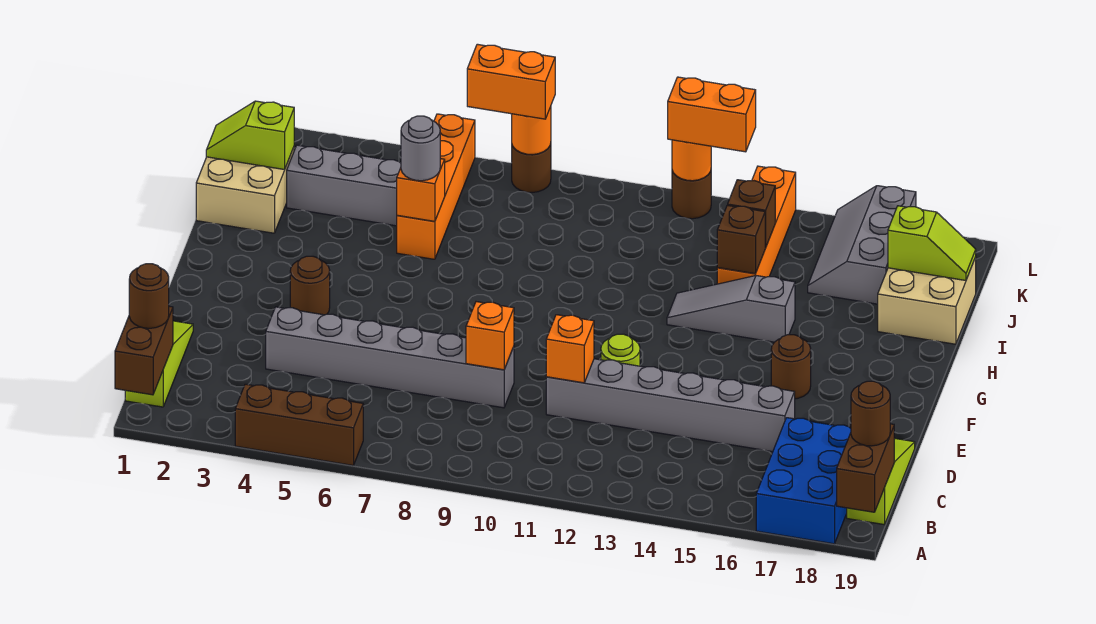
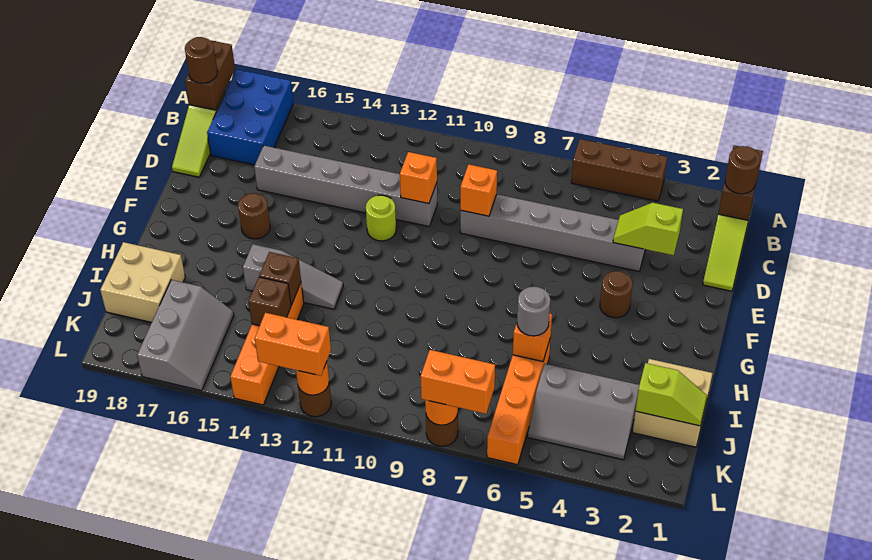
lime 1x2 slope [888,206,976,280] -> lime 1x2 slope moved to [613,203,683,255]

